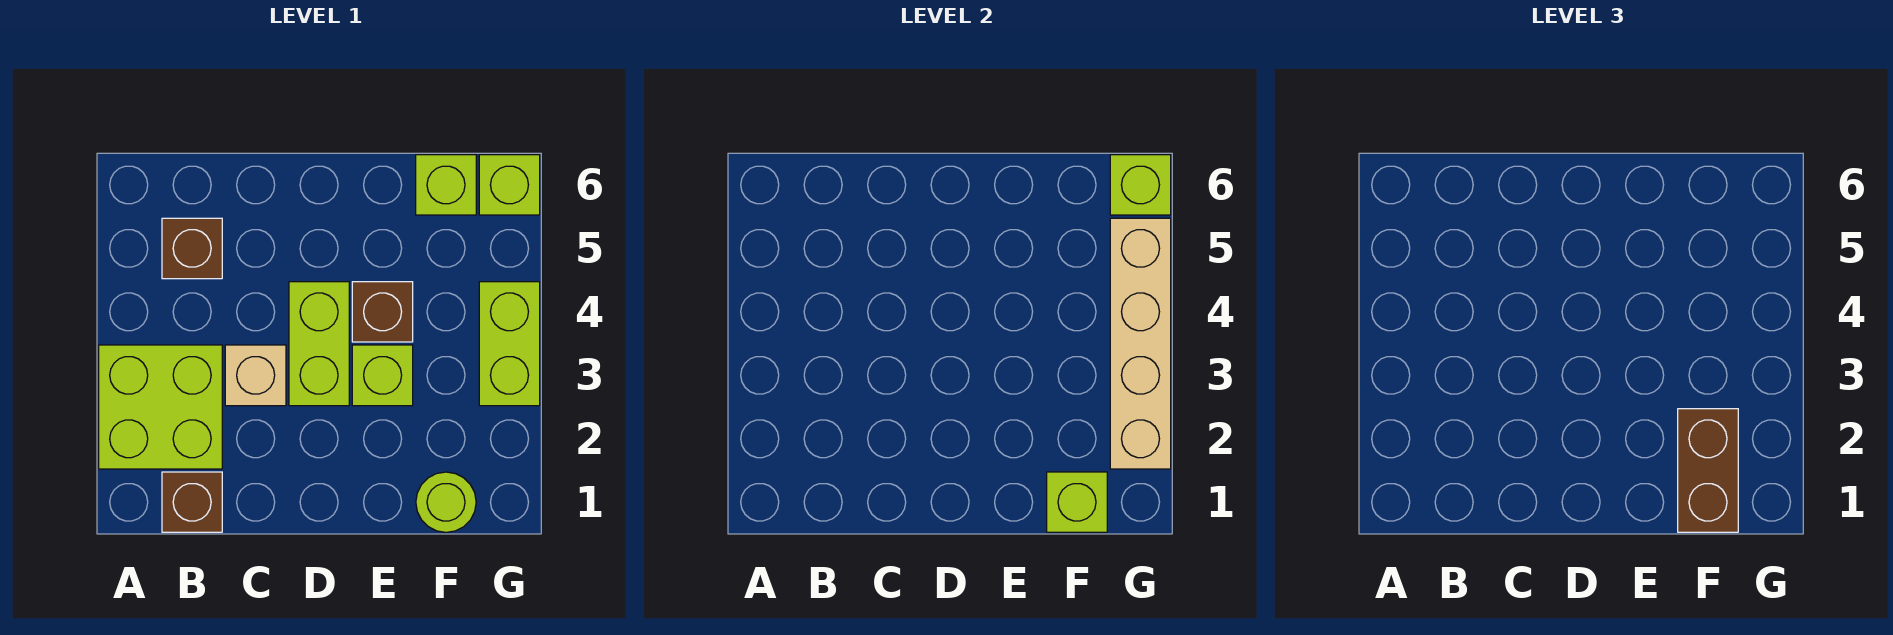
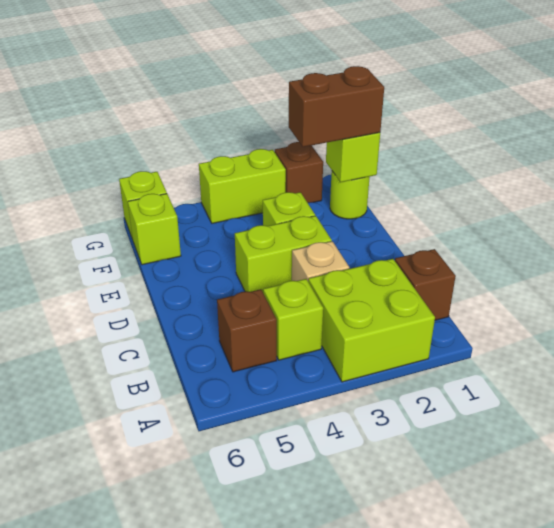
brown 1x1 brick [352,282,413,342] -> brown 1x1 brick moved to [275,142,323,203]
tan 1x4 brick [1110,218,1171,469] -> none
lime 1x1 brick [1110,155,1171,215] -> lime 1x1 brick moved to [263,279,323,360]

